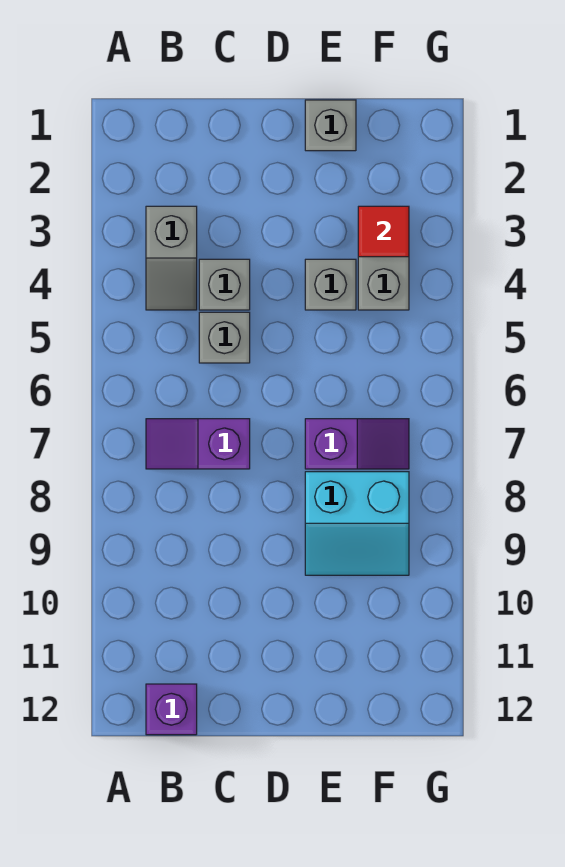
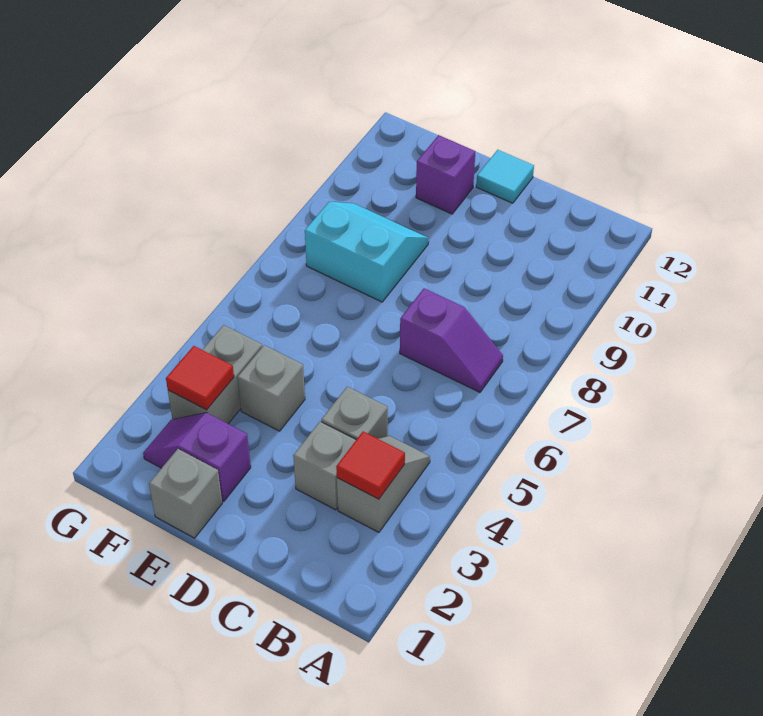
none -> red 1x1 tile [336,432,405,499]
purple 1x1 brick [146,684,197,735] -> purple 1x1 brick moved to [416,135,475,214]
grey 1x1 brick [199,312,250,363] -> grey 1x1 brick moved to [293,421,356,510]
none -> cyan 1x1 tile [476,150,534,203]
purple 1x2 slope [305,419,409,469] -> purple 1x2 slope moved to [143,413,251,501]

